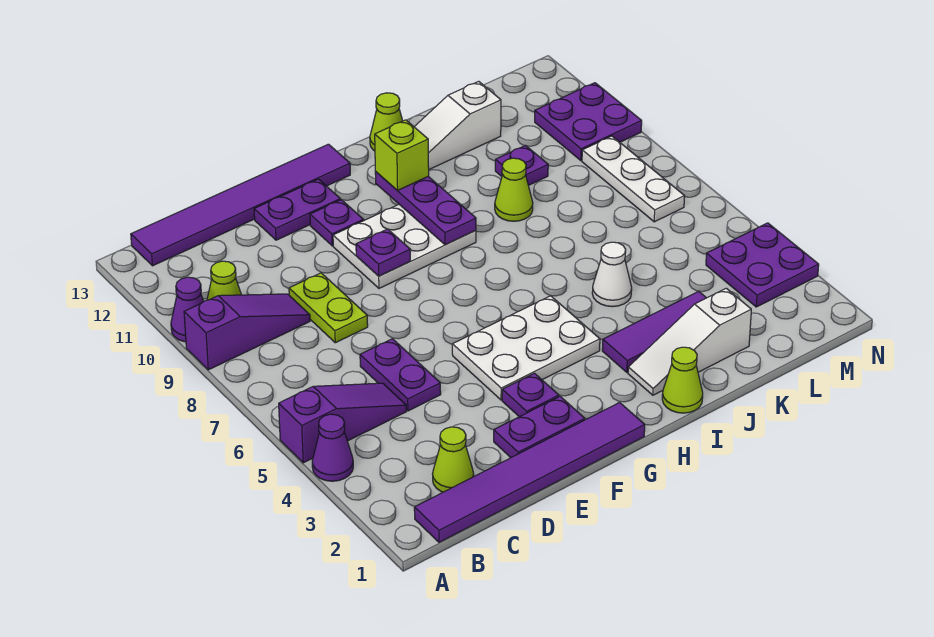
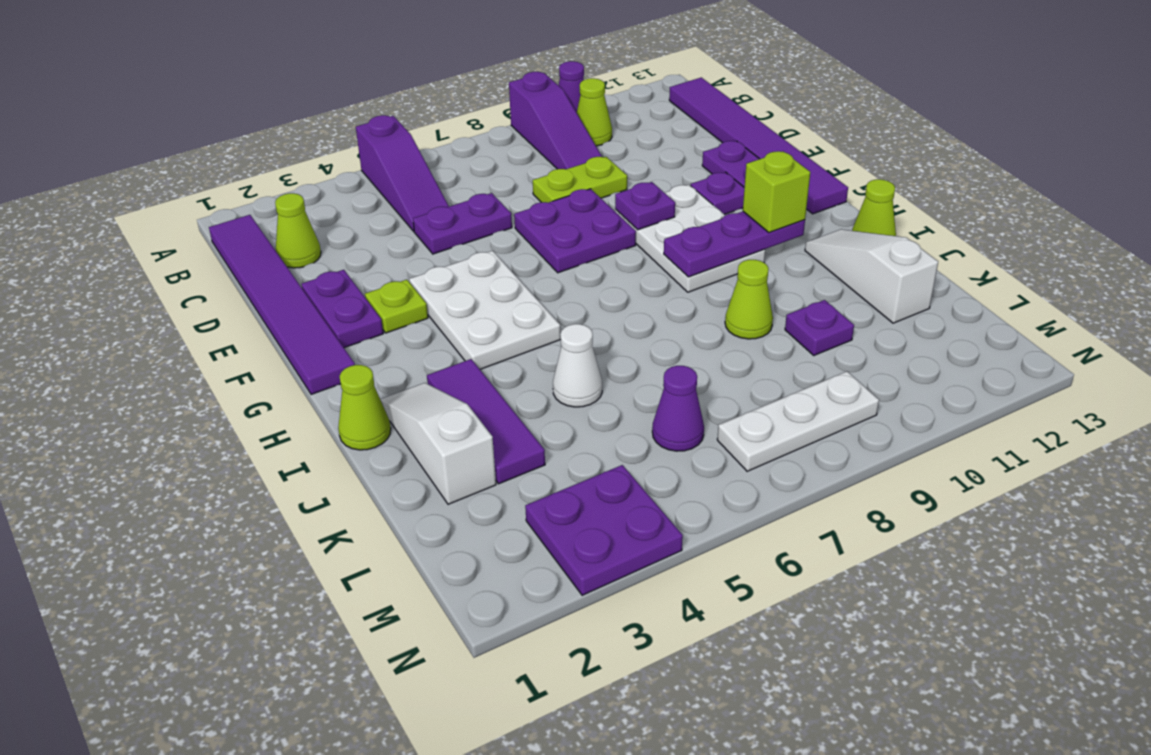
purple 1x1 cone [312,414,353,481] -> purple 1x1 cone moved to [652,366,704,451]
purple 1x1 plate [502,373,559,417] -> lime 1x1 plate [365,280,428,333]
purple 2x2 plate [535,83,642,161] -> purple 2x2 plate moved to [514,189,636,273]

